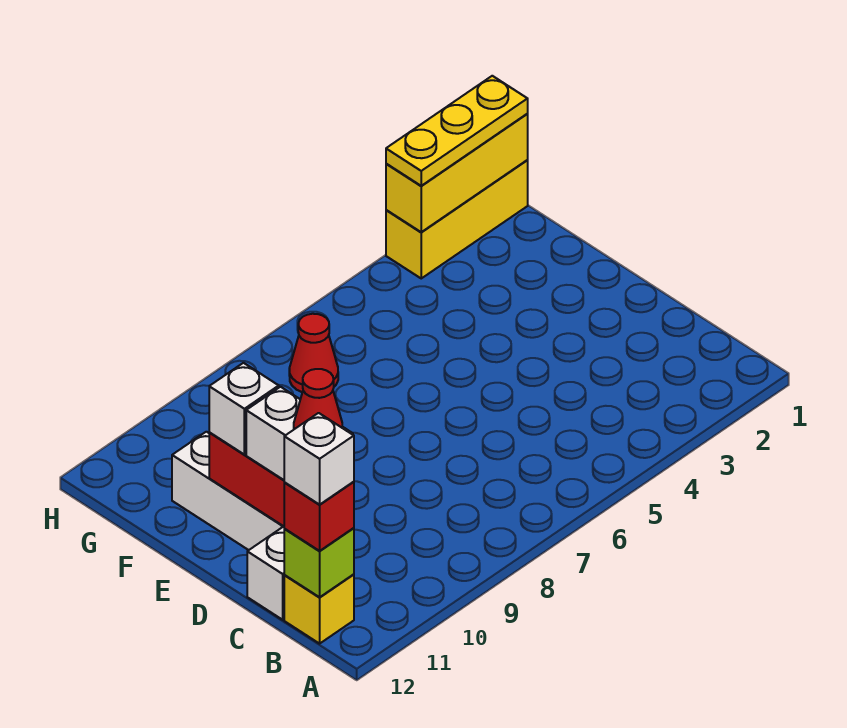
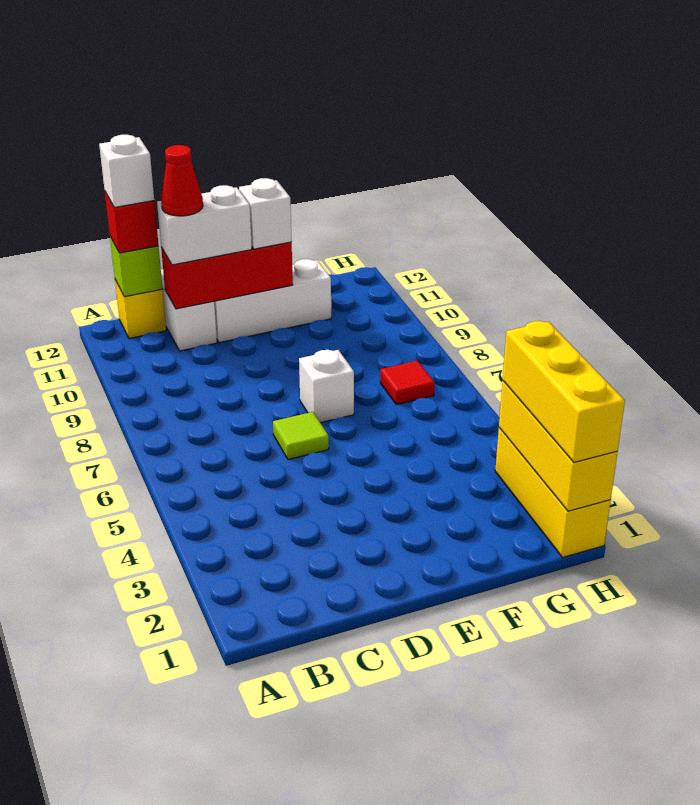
none -> lime 1x1 tile [273,412,329,460]
none -> white 1x1 brick [299,350,354,423]
red 1x1 cone [289,314,338,392] -> red 1x1 tile [380,361,435,405]
yellow 1x3 plate [386,76,528,186] -> yellow 1x3 brick [503,321,625,462]

